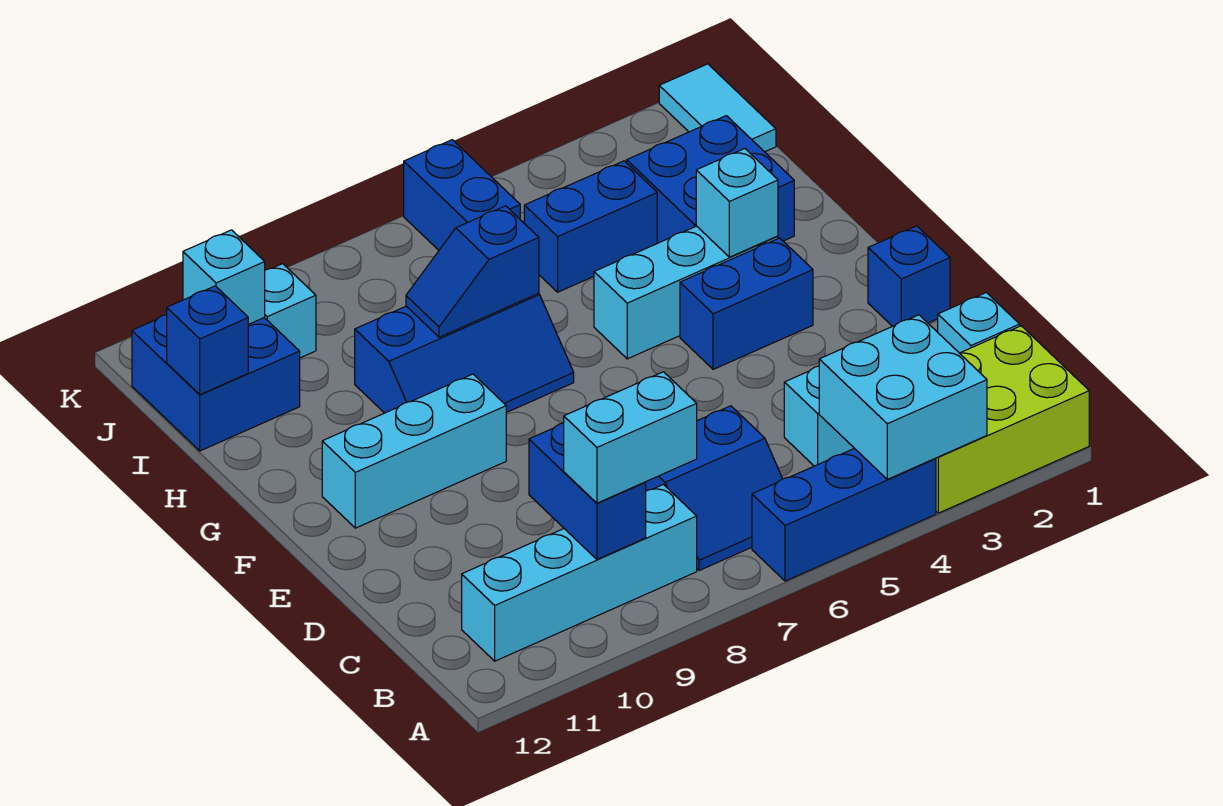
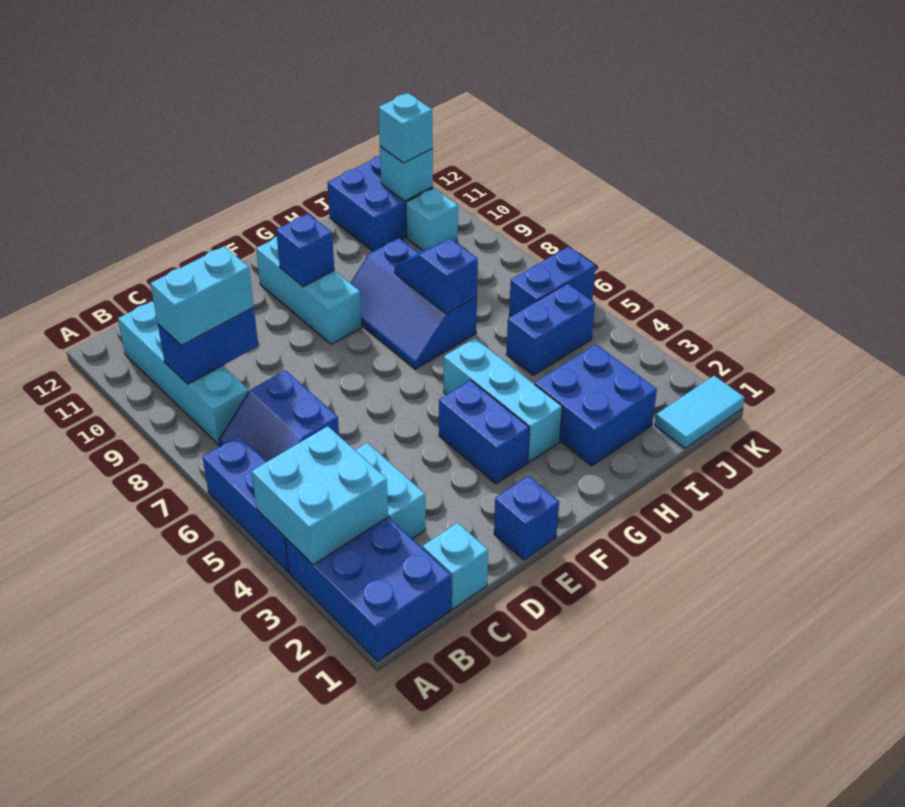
lime 2x3 brick [936,326,1089,513] -> blue 2x3 brick [285,517,451,662]
cyan 1x2 brick [564,372,697,503] -> cyan 1x2 brick turned to [150,246,254,345]
cyan 1x1 brick [696,149,778,257] -> cyan 1x1 brick moved to [379,93,433,163]
blue 1x2 brick [524,161,657,292] -> blue 1x2 brick turned to [506,283,595,375]
blue 1x1 brick [167,286,248,395] -> blue 1x1 brick moved to [276,214,334,287]

